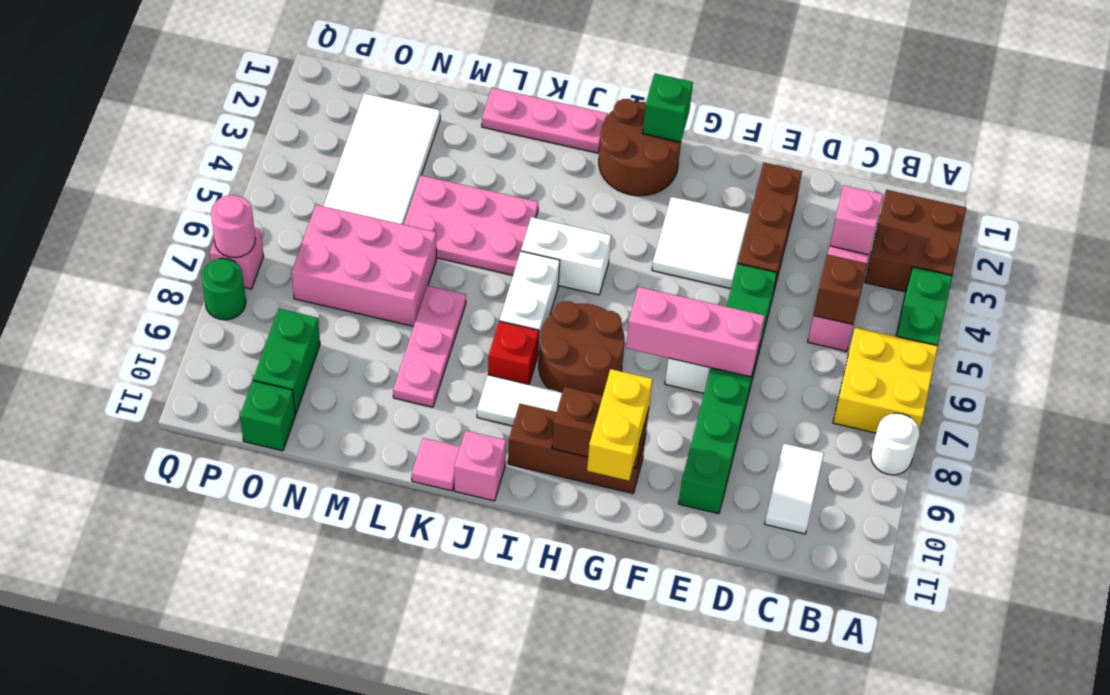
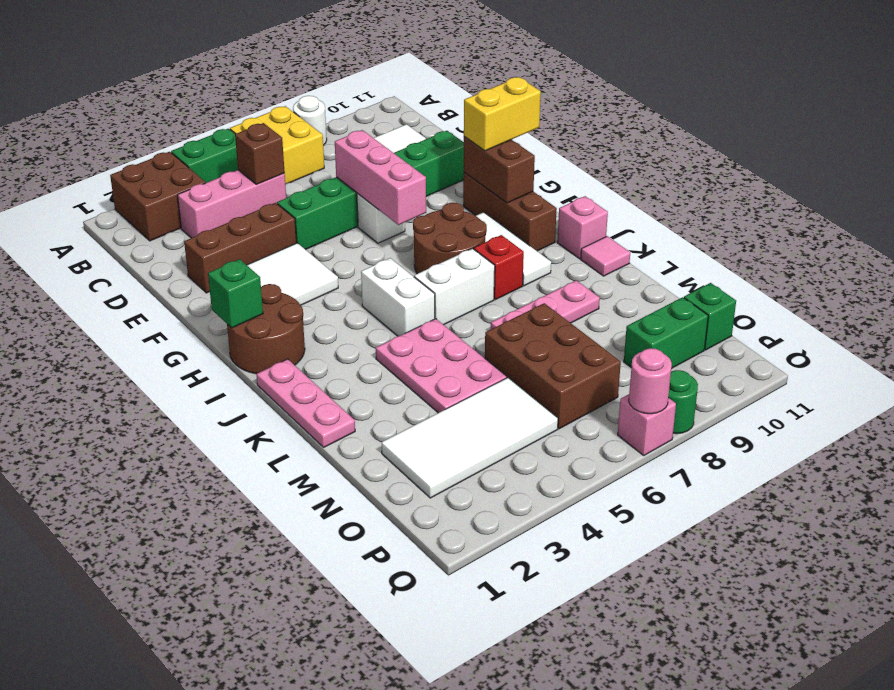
pink 1x1 brick [830,185,883,255] -> none
pink 2x3 brick [292,205,436,326] -> brown 2x3 brick [485,303,621,429]

